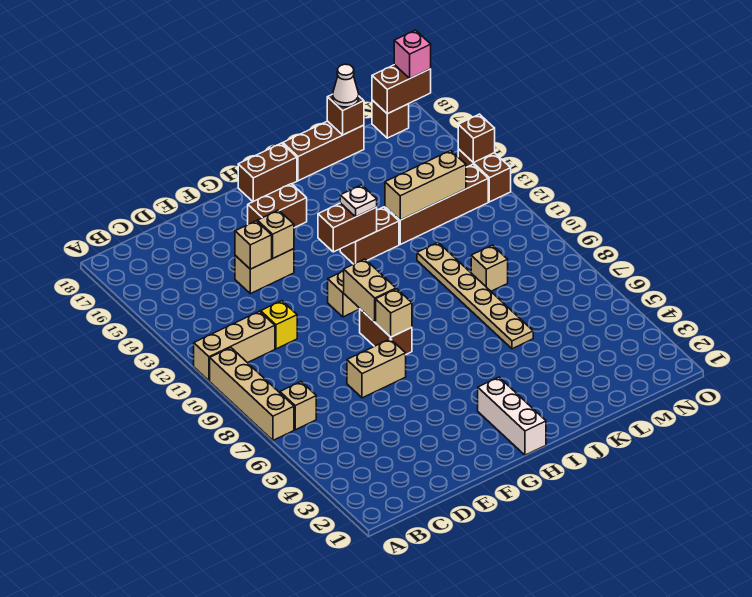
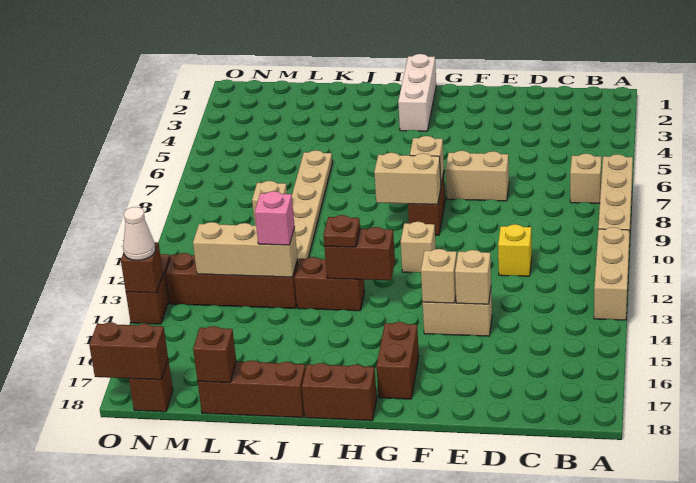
tan 1x3 brick [194,311,275,381] -> tan 1x3 brick turned to [594,227,630,320]
tan 1x2 brick [344,259,396,322] -> tan 1x2 brick turned to [374,153,441,204]
brown 1x2 brick [248,184,307,228] -> brown 1x2 brick turned to [376,322,419,399]
white 1x1 plate [340,185,377,217] -> brown 1x1 plate [323,215,360,247]
white 1x1 cone [333,64,359,107] -> white 1x1 cone moved to [123,207,155,260]
pink 1x1 brick [394,30,431,79] -> pink 1x1 brick moved to [255,191,295,245]

